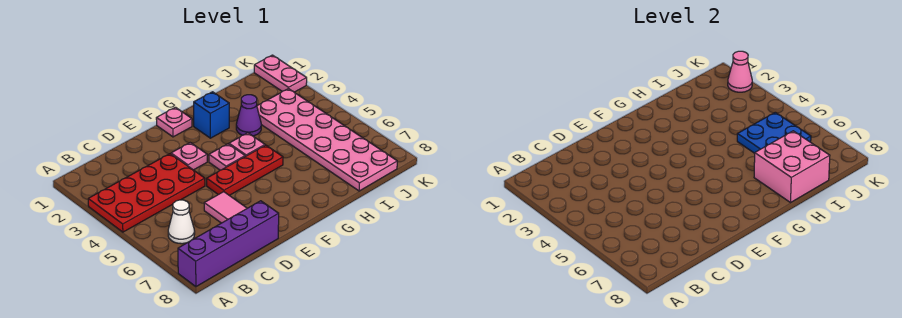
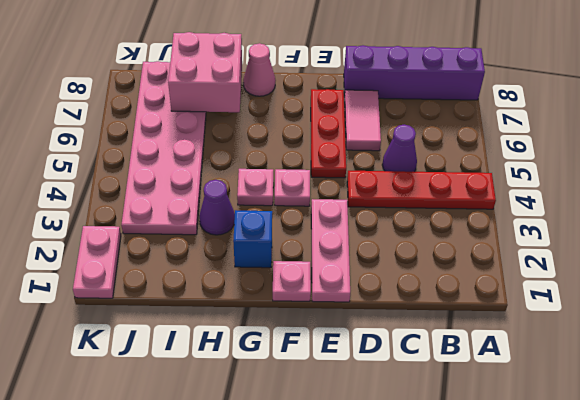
red 2x4 plate [88,154,205,232] -> red 1x4 plate [347,171,496,209]
white 1x1 cone [168,200,195,244] -> none
none -> purple 1x1 cone [382,125,417,172]
pink 1x1 plate [171,143,207,170] -> pink 1x3 plate [311,199,350,302]
red 1x3 plate [207,145,283,195] -> red 1x3 plate turned to [311,89,346,178]
blue 2x2 plate [737,112,811,153] -> none
pink 1x1 cone [728,51,752,92] -> pink 1x1 cone moved to [243,43,276,96]

